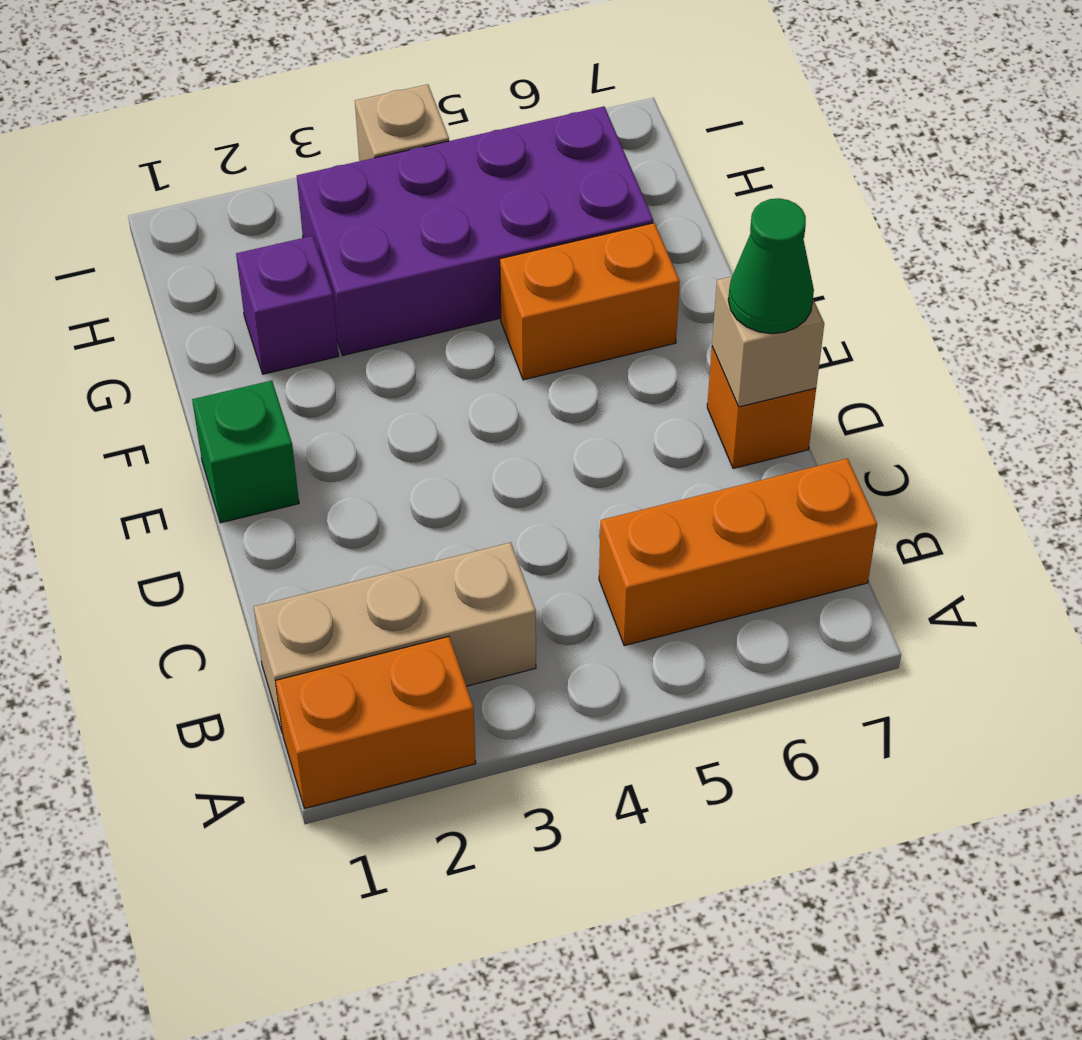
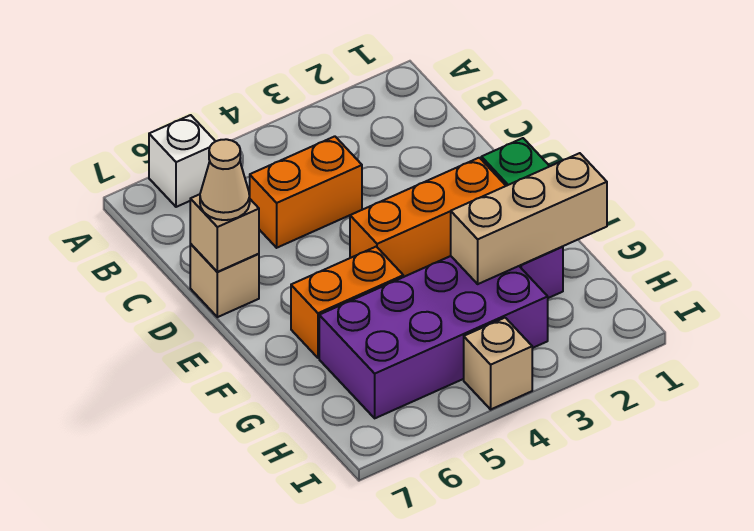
orange 1x2 brick [276,637,476,808] -> orange 1x2 brick moved to [250,136,362,248]
none -> white 1x1 brick [149,115,215,207]
tan 1x3 brick [254,542,536,733] -> tan 1x3 brick moved to [451,153,607,284]
orange 1x3 brick [599,458,877,646] -> orange 1x3 brick moved to [350,158,506,277]
orange 1x1 brick [707,347,816,468] -> tan 1x1 brick [190,244,259,317]
green 1x1 cone [728,198,814,334] -> tan 1x1 cone [200,139,250,220]

